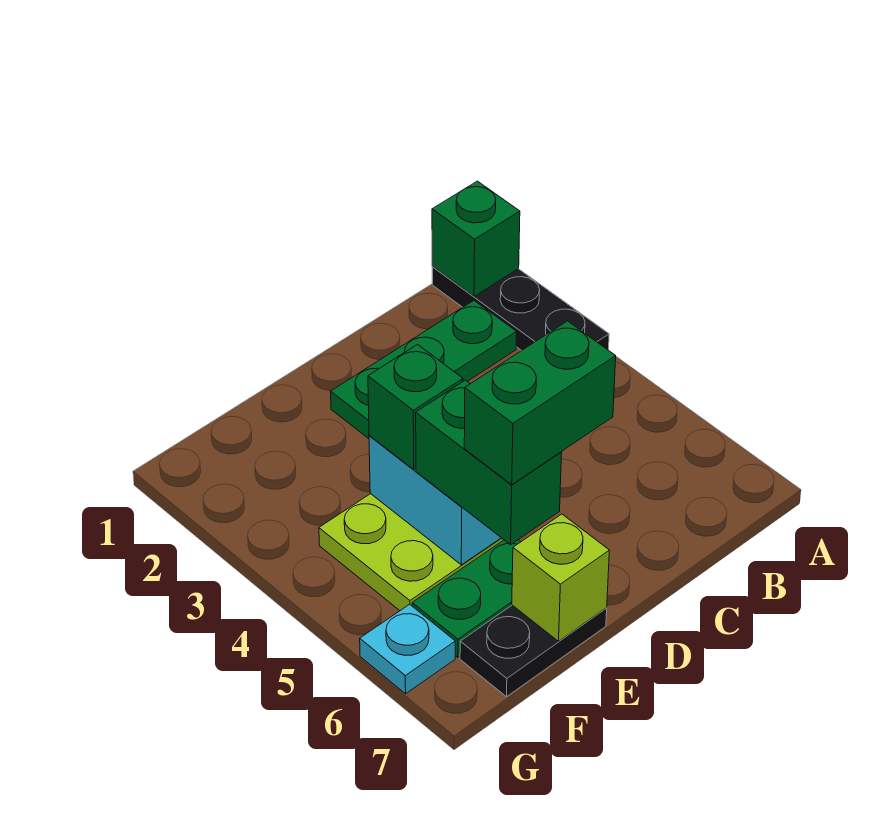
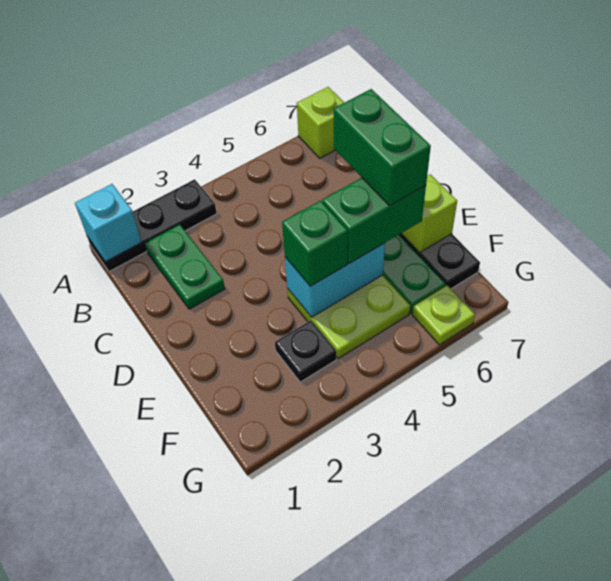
green 1x1 brick [432,181,520,296] -> cyan 1x1 brick [75,184,142,262]
none -> lime 1x1 brick [297,87,344,158]
green 1x3 plate [331,301,517,439] -> green 1x2 plate [145,225,225,309]
none -> black 1x1 plate [275,321,336,382]
cyan 1x1 plate [360,604,455,694] -> lime 1x1 plate [412,285,475,345]

